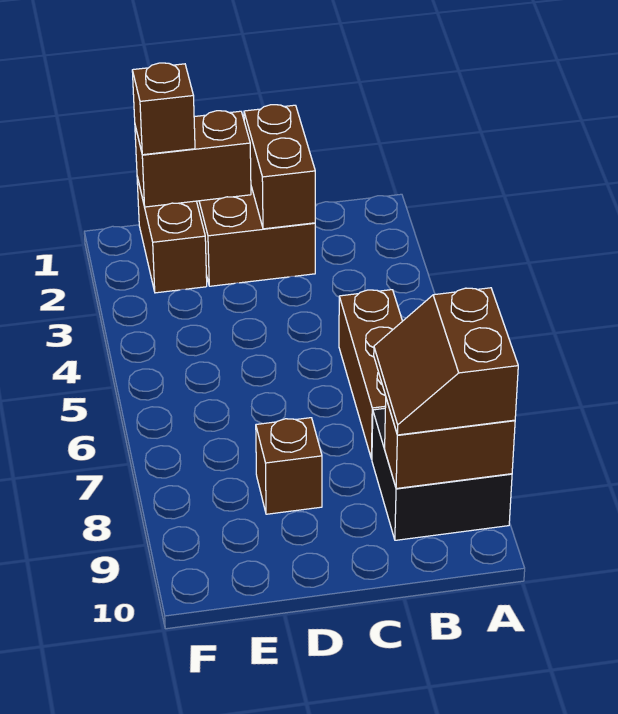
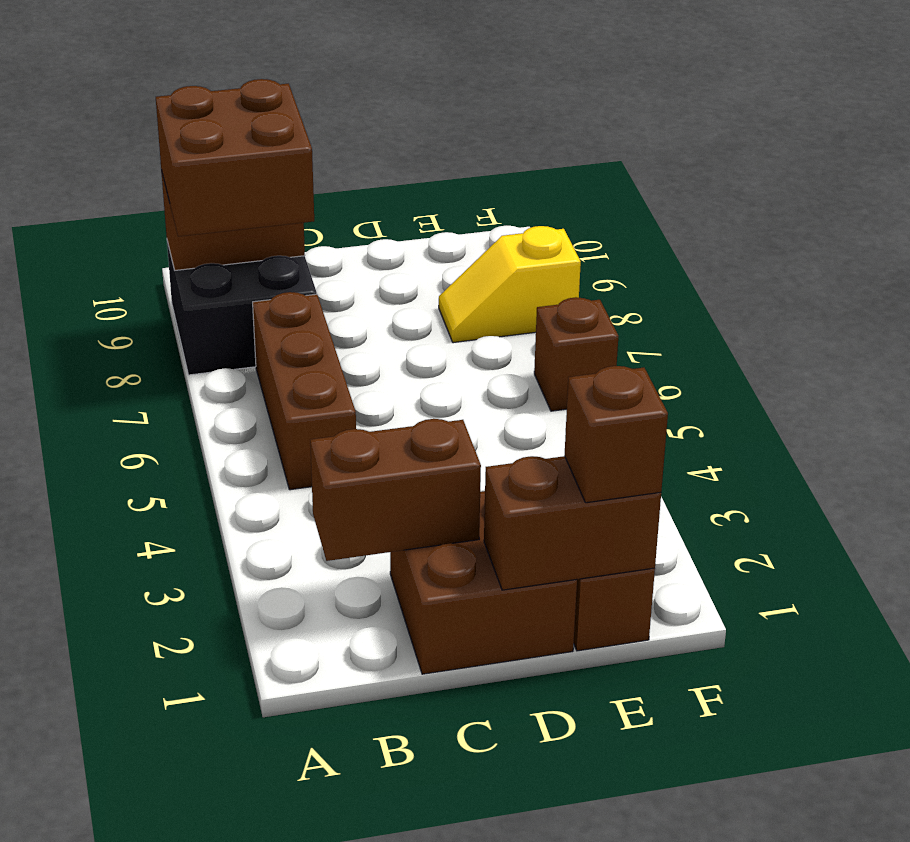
brown 2x2 slope [374,288,518,435] -> brown 2x2 brick [156,79,314,237]
brown 1x2 brick [244,105,315,229] -> brown 1x2 brick turned to [310,419,481,561]
brown 1x1 brick [256,418,322,514] -> brown 1x1 brick moved to [534,297,618,411]
none -> yellow 1x2 slope [439,226,581,343]

